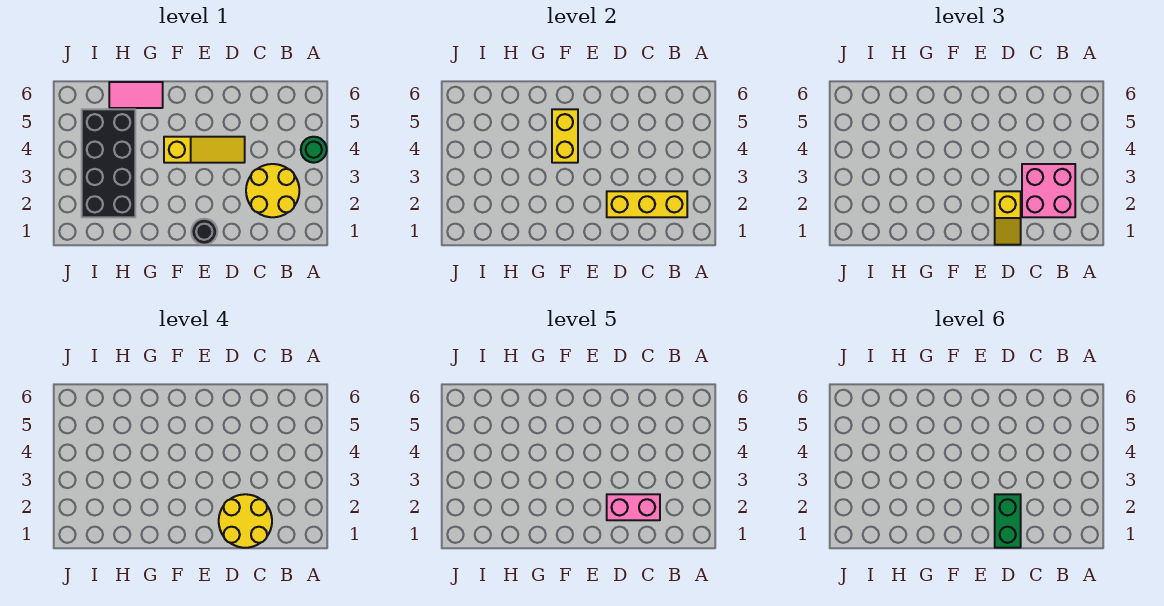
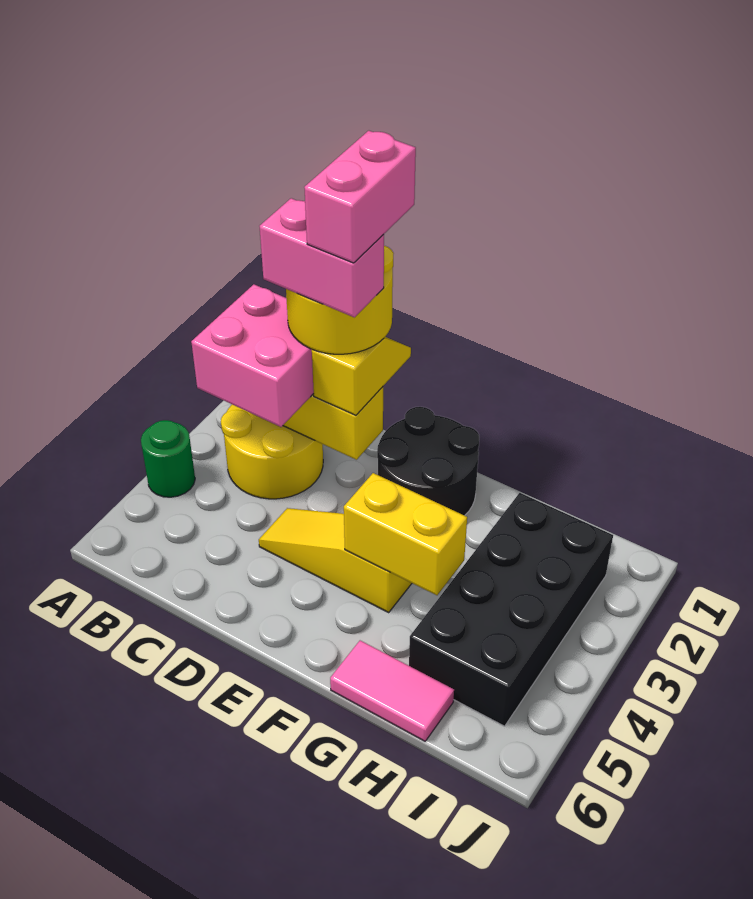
green 1x2 brick [995,494,1021,548] -> pink 1x2 brick [304,131,416,263]
black 1x1 round brick [191,219,217,245] -> black 2x2 round brick [377,407,479,516]
yellow 1x2 brick [552,109,578,163] -> yellow 1x2 brick turned to [344,473,467,595]

